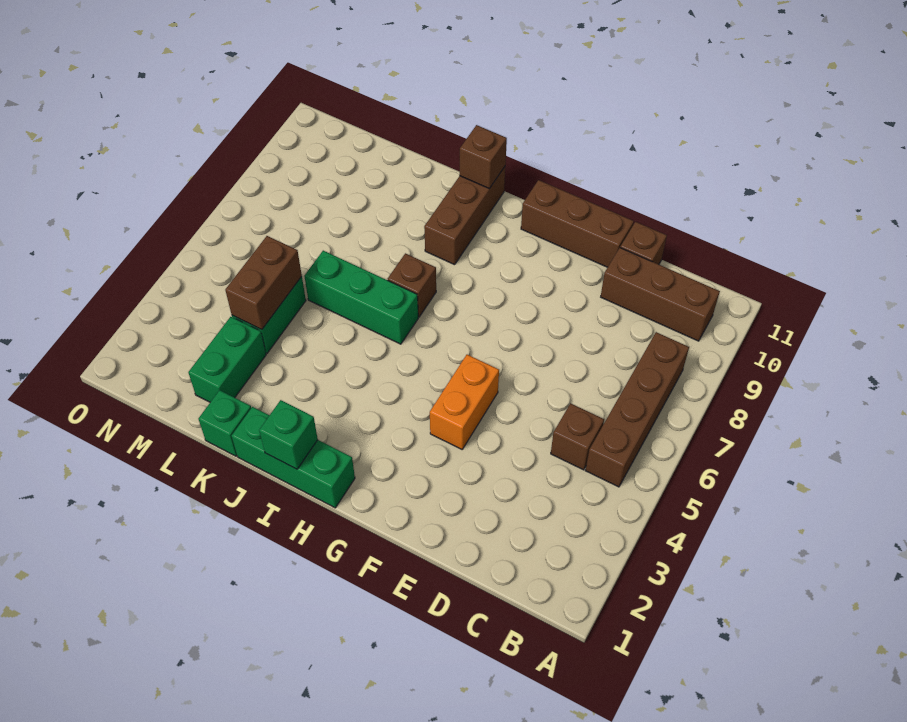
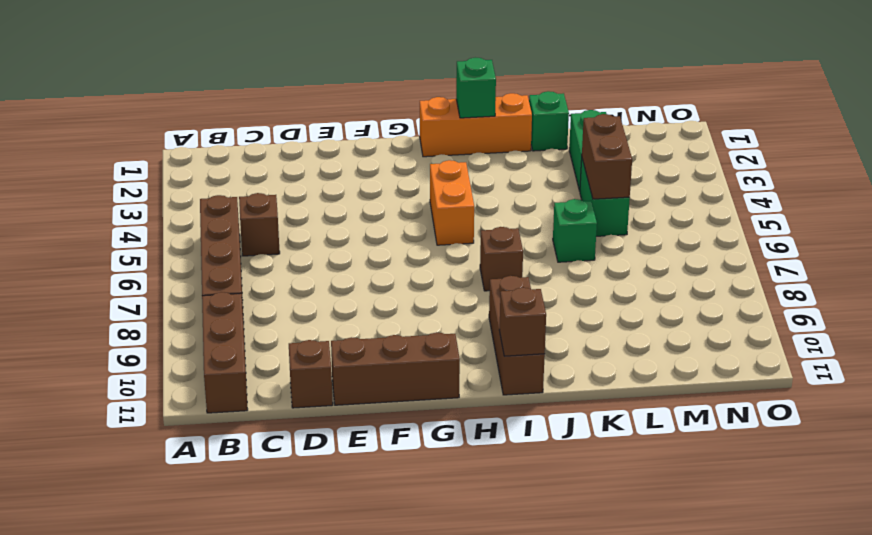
brown 1x3 brick [601,248,720,341] -> brown 1x3 brick turned to [202,292,248,413]
orange 1x2 brick [430,355,499,449] -> orange 1x2 brick moved to [430,160,474,245]
green 1x3 brick [231,407,355,508] -> orange 1x3 brick [420,93,532,157]
green 1x3 brick [304,251,418,344] -> green 1x1 brick [553,199,597,262]

